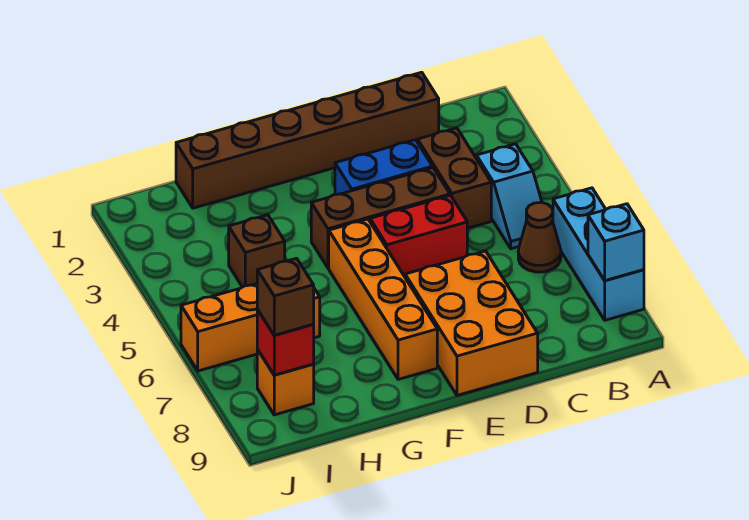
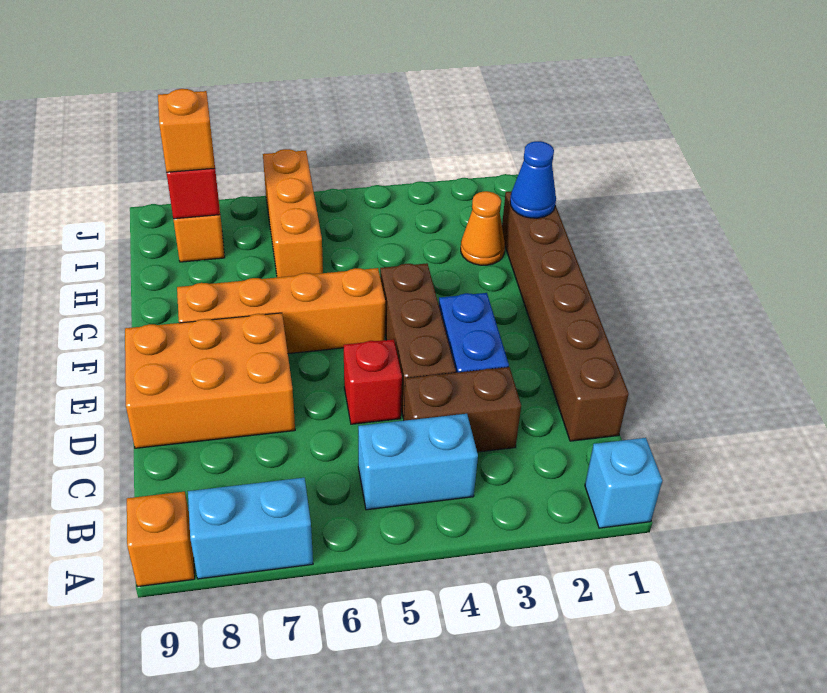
cyan 1x3 brick [553,188,644,320] -> cyan 1x2 brick [188,478,313,579]
cyan 1x1 brick [588,204,644,281] -> cyan 1x1 brick moved to [585,438,662,528]
none -> orange 1x1 brick [127,492,195,587]
cyan 1x2 slope [477,144,542,249] -> cyan 1x2 brick [358,414,478,510]
brown 1x1 cone [518,202,561,272] -> none
red 1x2 brick [370,195,467,277] -> red 1x1 brick [344,339,402,424]
none -> blue 1x1 cone [510,141,556,218]
none -> orange 1x1 cone [461,191,505,265]
brown 1x1 brick [229,215,285,287] -> none
brown 1x1 brick [257,258,314,335] -> orange 1x1 brick [158,89,215,172]

